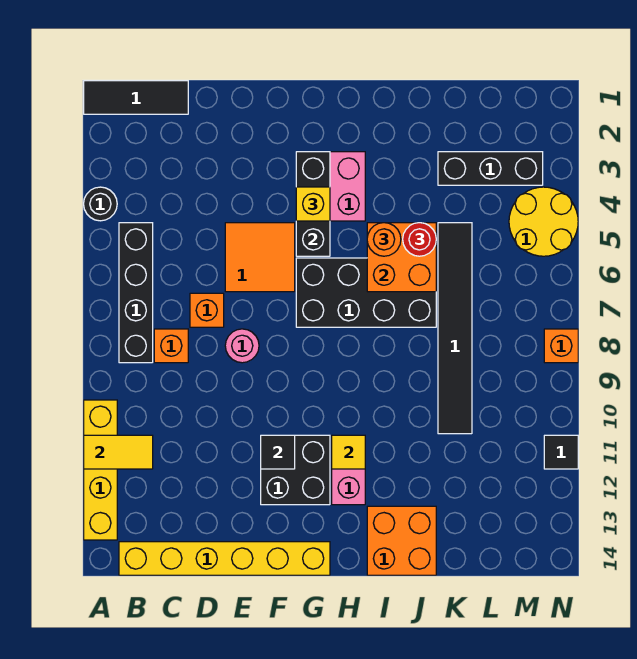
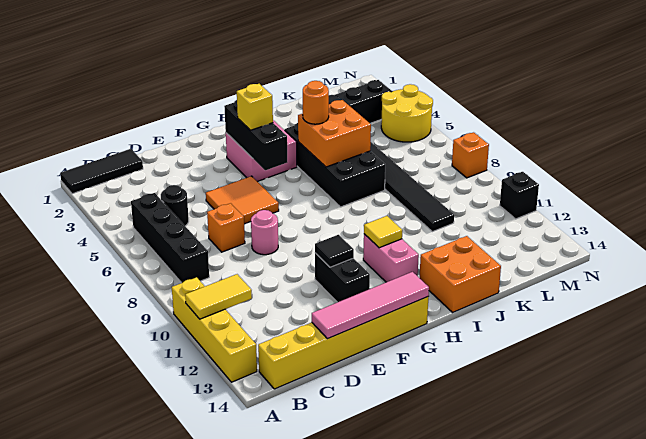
black 1x1 round brick [84,187,117,221] -> black 1x1 round brick moved to [161,185,189,226]
orange 1x1 brick [154,329,188,363] -> none
none -> pink 1x4 tile [312,272,429,339]
black 2x2 brick [261,435,330,505] -> black 1x2 brick [315,253,370,302]
black 2x4 brick [296,258,436,327] -> black 2x4 brick turned to [285,123,385,207]
red 1x1 round brick [403,223,436,256] -> none
black 1x1 tile [544,435,578,469] -> black 1x1 brick [500,172,539,219]

